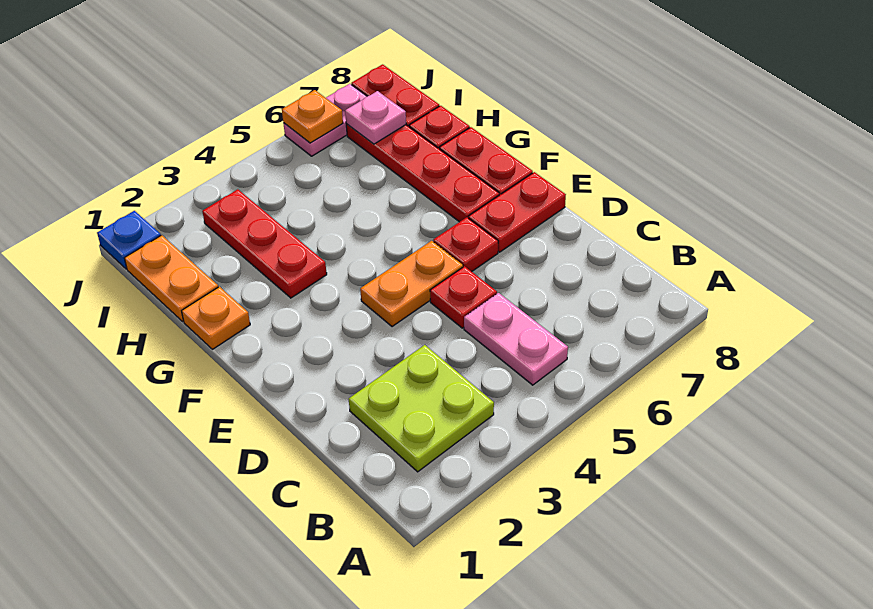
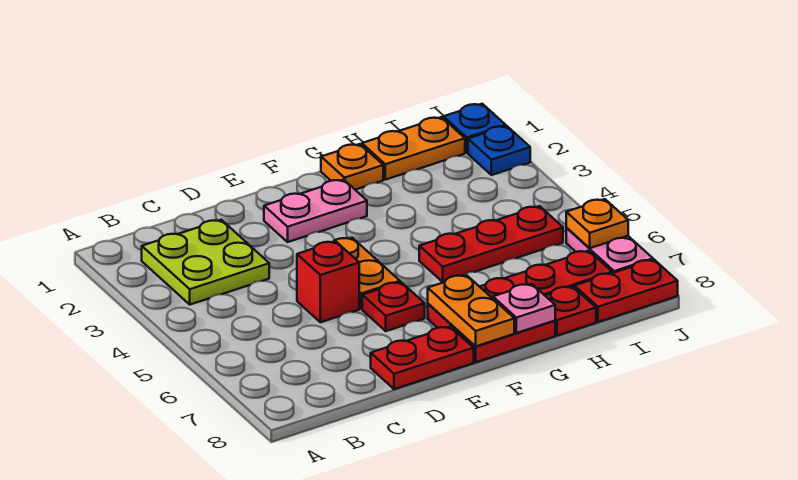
pink 1x2 plate [464,293,568,385] -> pink 1x2 plate moved to [264,180,367,242]
red 1x1 plate [430,266,497,328] -> red 1x1 brick [297,241,359,322]
red 1x2 plate [469,172,566,252] -> red 1x2 plate turned to [371,327,474,389]
none -> orange 1x2 plate [428,275,514,346]
red 1x3 plate [202,189,327,298] -> red 1x3 plate moved to [419,206,563,282]
pink 1x1 plate [345,91,406,144] -> pink 1x1 plate moved to [493,284,555,333]
none -> blue 1x1 plate [468,126,530,175]

